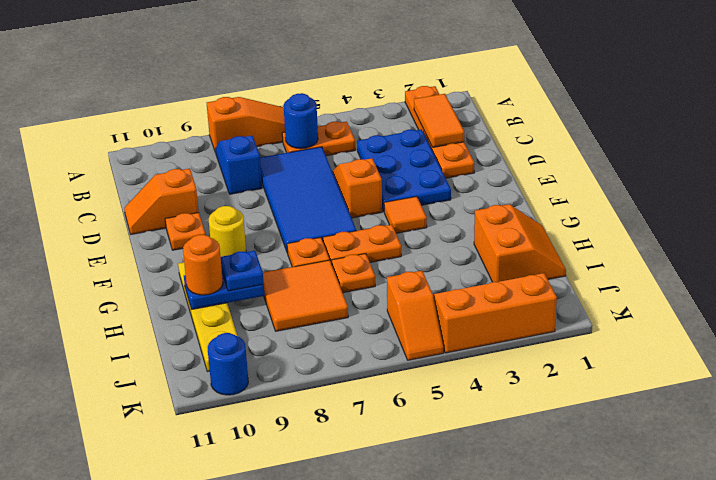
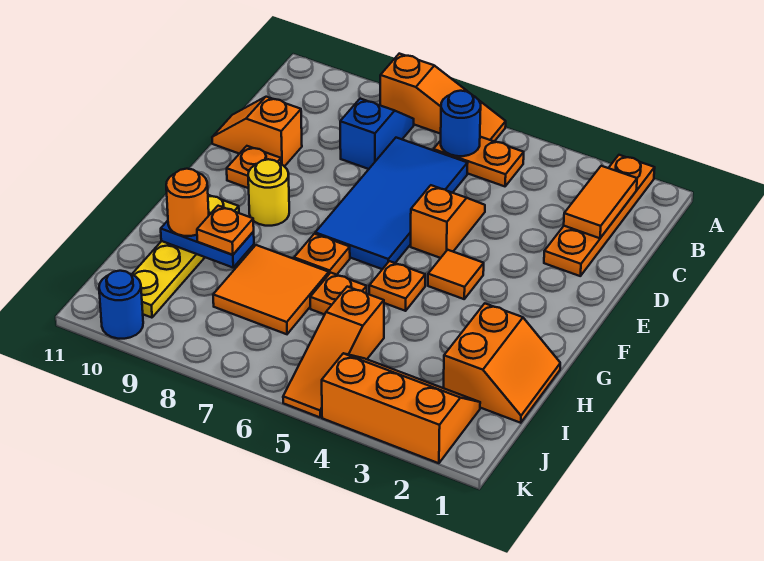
blue 2x3 plate [357,129,451,211] -> none
orange 1x2 plate [323,224,401,264] -> orange 1x1 plate [369,261,425,311]
blue 1x1 plate [221,251,264,291] -> orange 1x1 plate [197,206,254,255]
orange 1x2 slope [387,271,443,360] -> orange 1x3 slope [283,287,384,417]

